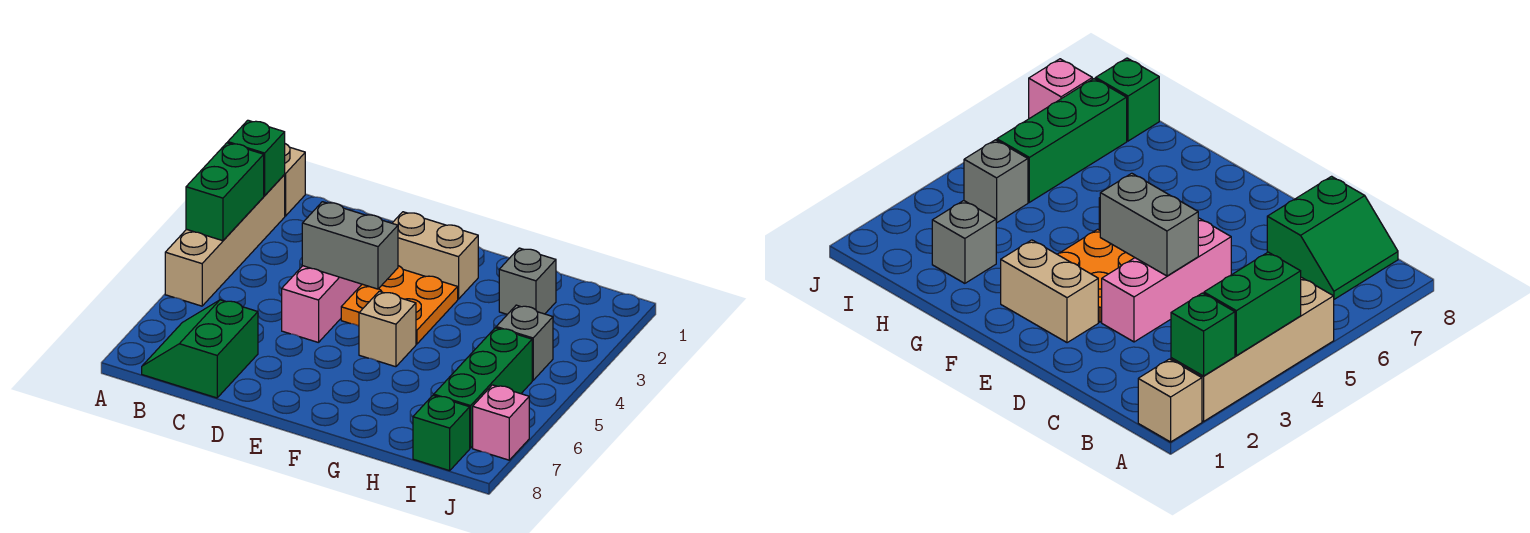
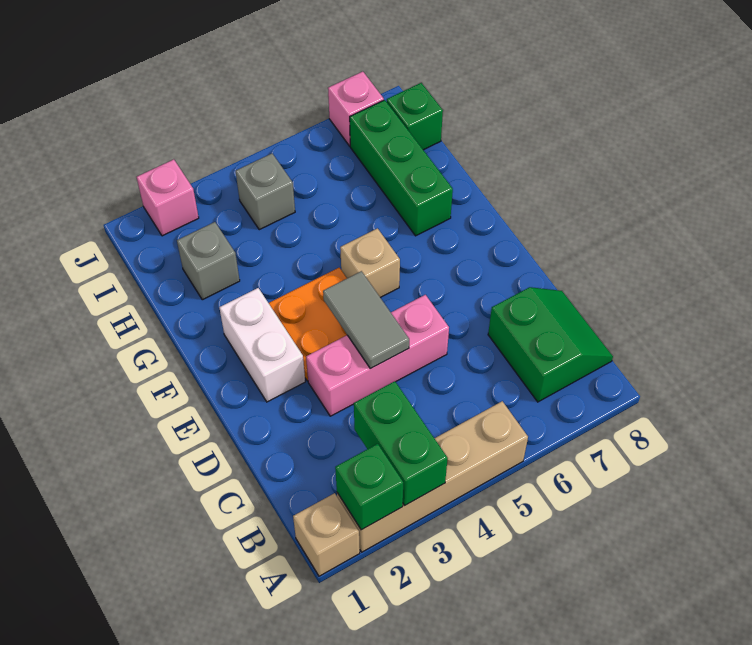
green 1x2 brick [186,143,264,241] -> green 1x2 brick turned to [354,381,448,505]
green 2x2 slope [142,300,258,398] -> green 2x2 slope turned to [488,287,613,402]
grey 1x2 brick [302,202,398,289] -> grey 1x2 tile [323,271,409,369]
tan 1x2 brick [392,212,478,299] -> white 1x2 brick [219,288,305,402]
green 1x3 brick [434,328,532,448] -> green 1x3 brick turned to [350,100,453,236]
none -> pink 1x1 brick [137,159,199,236]

